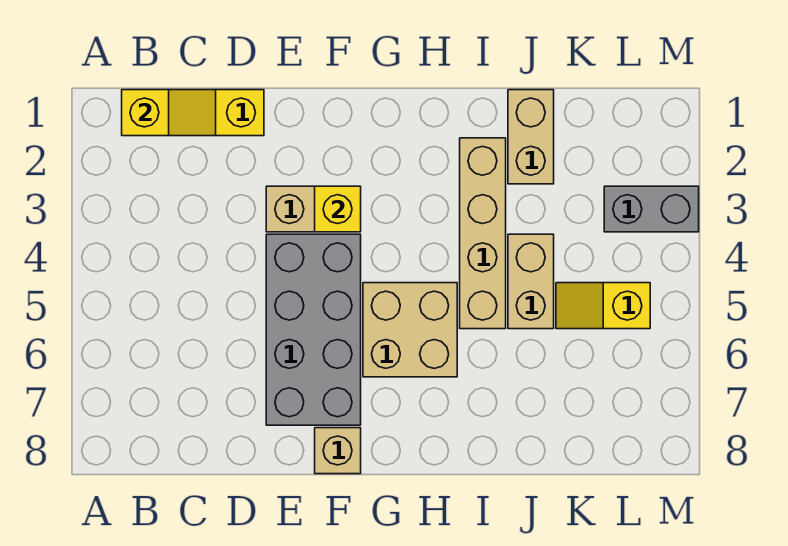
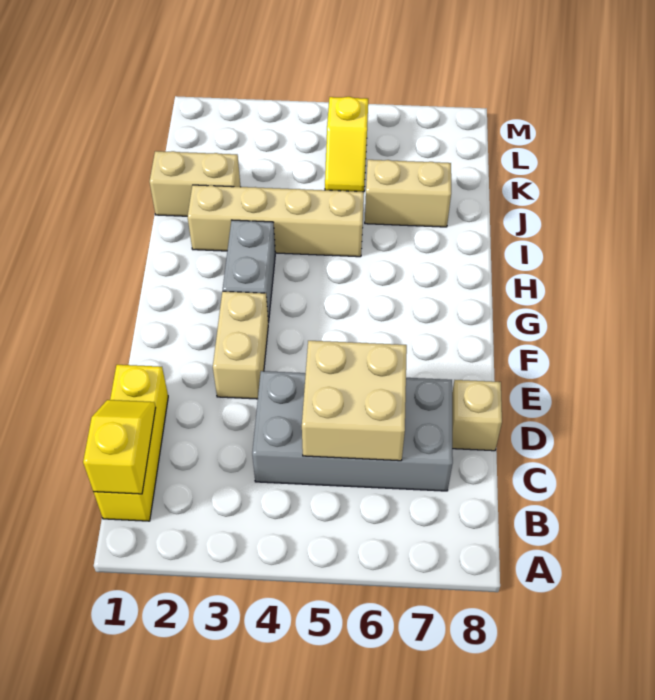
grey 2x4 brick [266,234,361,425] -> grey 2x4 brick moved to [252,371,453,491]
yellow 1x1 brick [315,186,361,232] -> none
tan 1x1 brick [315,428,361,474] -> tan 1x1 brick moved to [452,380,502,451]
tan 2x2 brick [363,283,457,377] -> tan 2x2 brick moved to [302,341,407,461]
tan 1x2 brick [508,234,554,329] -> tan 1x2 brick moved to [365,160,451,227]
grey 1x2 brick [604,186,699,232] -> grey 1x2 brick moved to [223,220,275,323]

